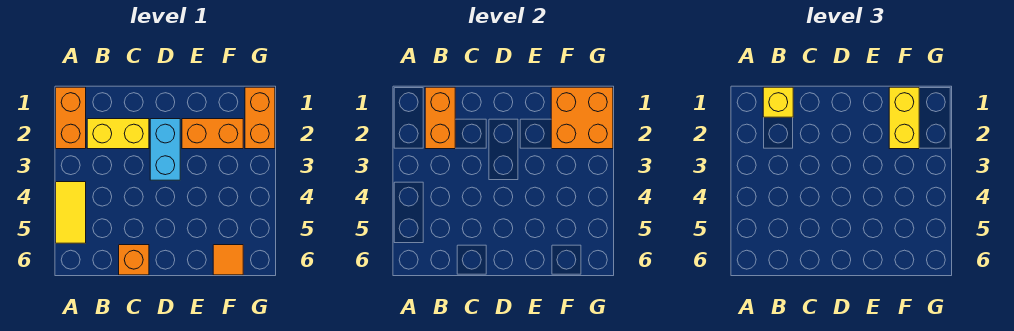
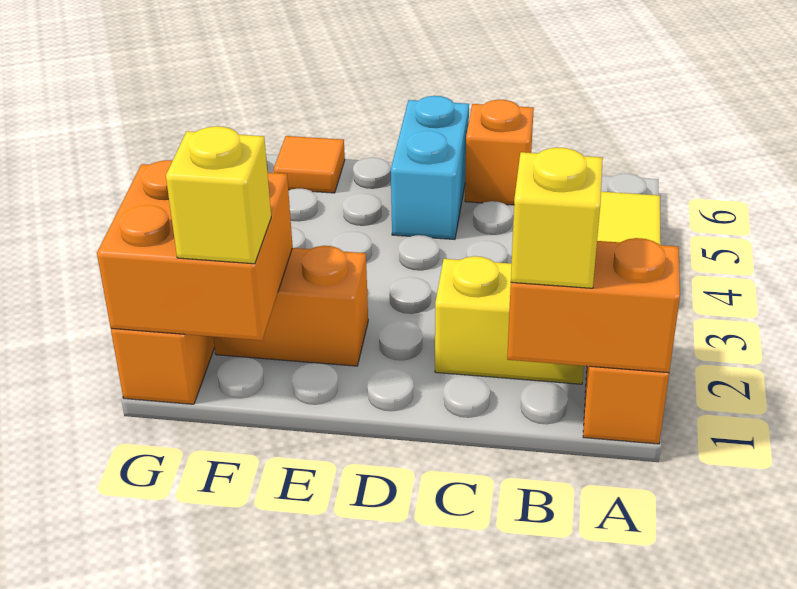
orange 1x2 brick [425,87,455,149] -> orange 1x2 brick turned to [507,238,680,373]
cyan 1x2 brick [150,119,180,180] -> cyan 1x2 brick moved to [391,96,469,240]
yellow 1x2 brick [889,87,919,149] -> yellow 1x1 brick [166,126,271,264]

